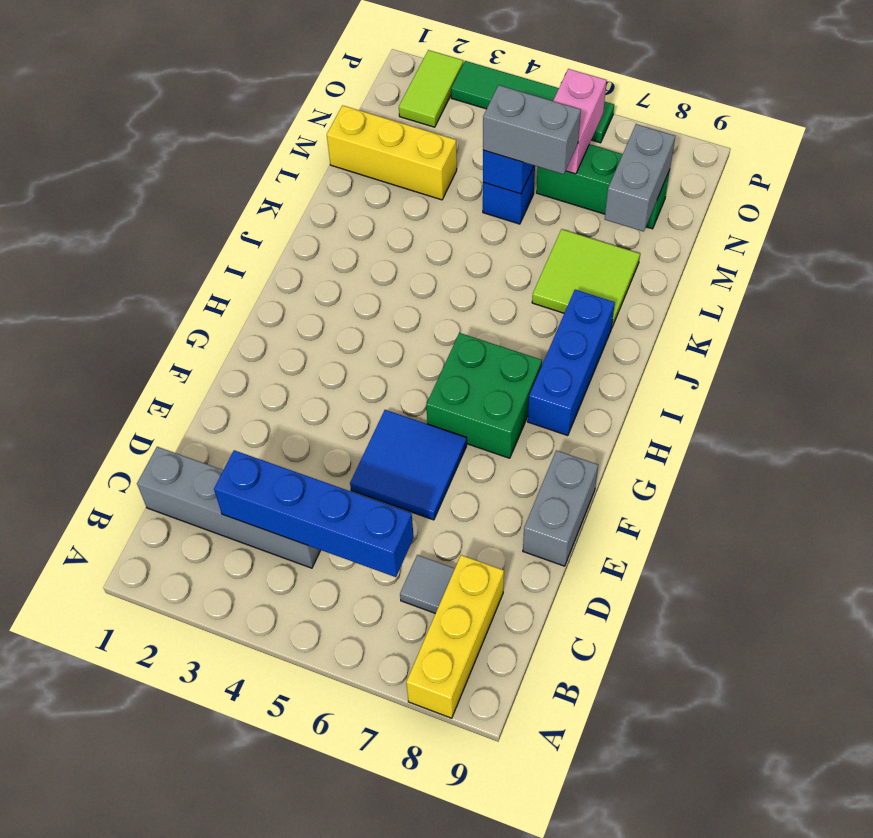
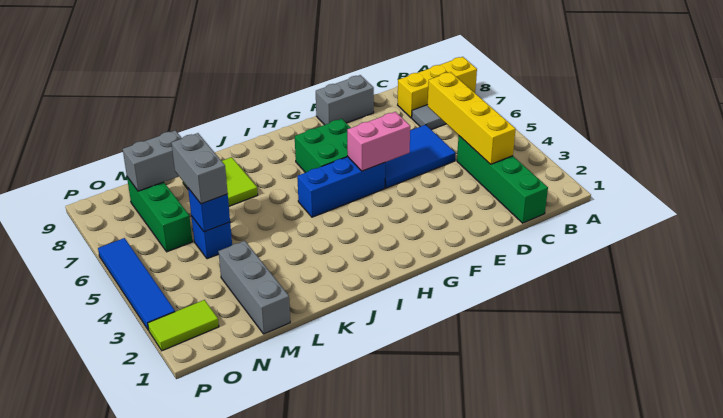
grey 1x4 brick [137,447,321,568] -> green 1x4 brick [457,136,548,223]
blue 1x4 brick [214,450,414,577] -> yellow 1x4 brick [428,72,516,164]
blue 2x2 tile [350,410,467,520] -> blue 2x3 tile [385,125,456,188]
blue 1x3 brick [528,290,615,436] -> blue 1x3 brick moved to [297,157,385,217]
yellow 1x3 brick [327,105,457,200] -> grey 1x3 brick [218,241,290,334]
pink 1x2 brick [553,69,607,174] -> pink 1x2 brick moved to [347,112,410,171]
green 1x4 tile [451,61,614,143] -> blue 1x4 tile [98,238,175,330]

